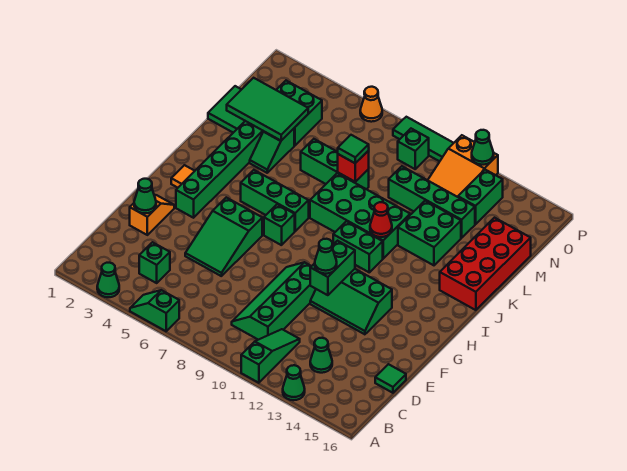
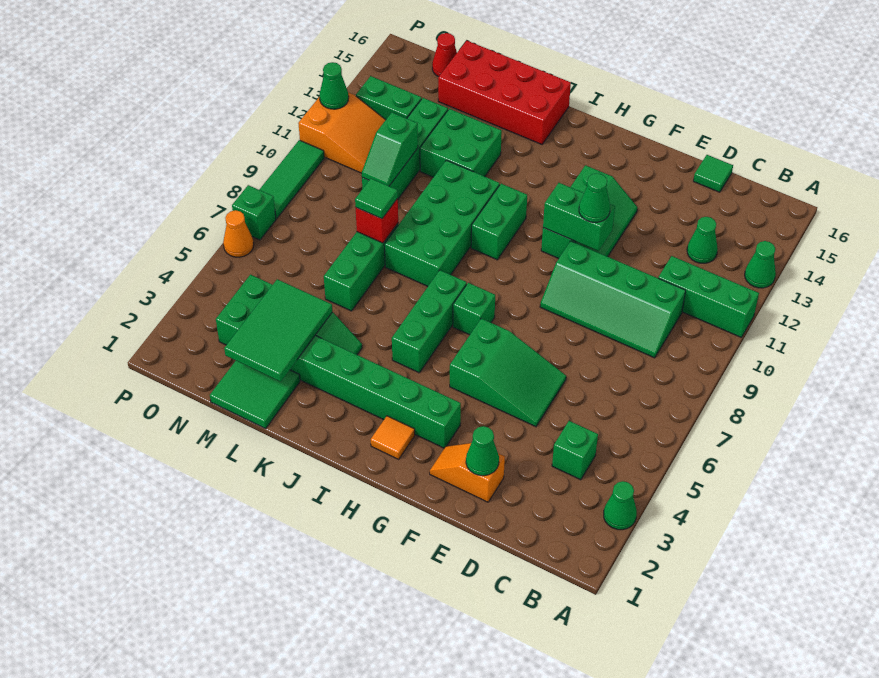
green 1x2 slope [130,290,179,331] -> green 1x2 slope moved to [362,113,418,186]
green 1x3 slope [241,329,300,383] -> green 1x3 brick [658,256,759,337]
red 1x1 cone [370,202,392,237] -> red 1x1 cone moved to [432,33,457,77]
green 1x1 brick [398,129,429,169] -> green 1x1 brick moved to [232,185,276,240]

